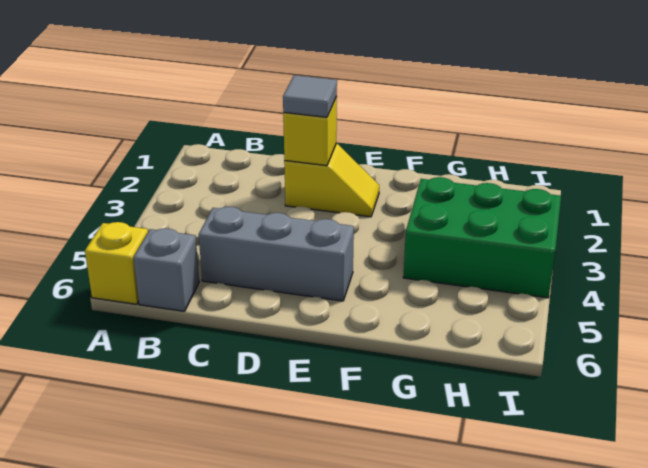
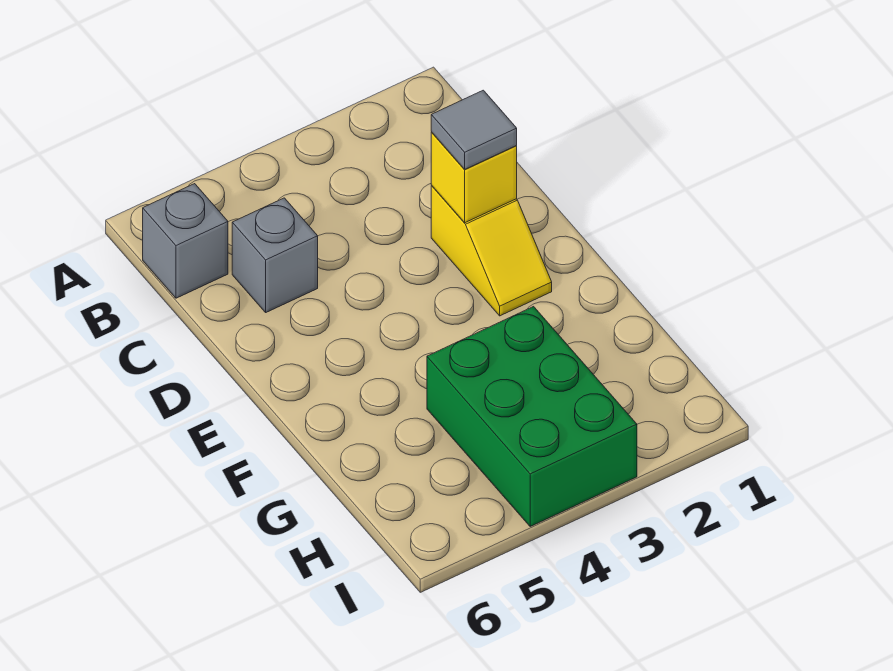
yellow 1x1 brick [85,222,148,304] -> none
grey 1x3 brick [199,207,354,301] -> grey 1x1 brick [232,198,318,312]

